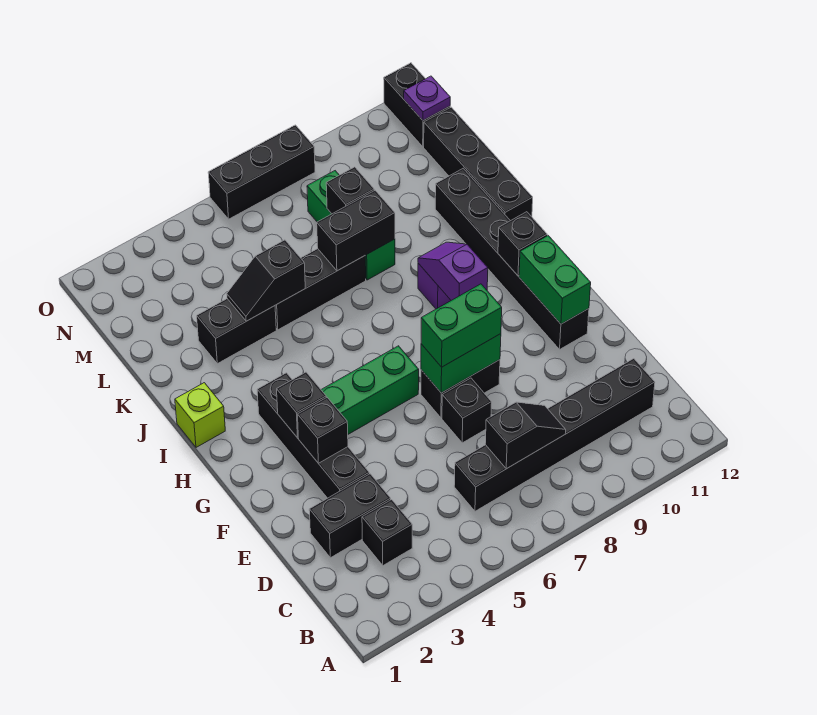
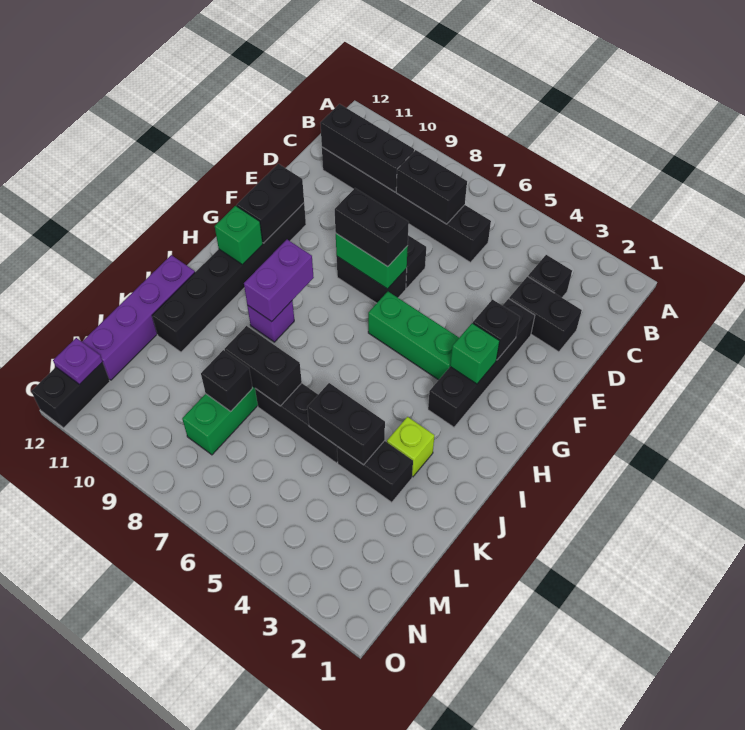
black 1x2 slope [485,402,566,469] -> black 1x2 brick [396,150,467,224]
green 1x2 brick [421,284,502,367] -> black 1x2 brick [335,188,409,267]
green 1x2 brick [519,236,591,324] -> black 1x2 brick [237,164,304,243]
black 1x1 brick [277,372,326,438] -> green 1x1 brick [450,323,499,384]
purple 1x2 slope [418,242,488,300] -> purple 1x2 brick [244,240,314,322]
black 1x1 brick [498,212,547,276] -> green 1x1 brick [215,206,263,265]
lime 1x1 brick [175,383,225,447] -> lime 1x1 brick moved to [387,417,434,477]
black 1x4 brick [424,107,533,221] -> purple 1x4 brick [82,255,195,380]
black 1x2 slope [227,240,305,321] -> black 1x2 brick [307,383,385,465]
black 1x3 brick [208,125,315,219] -> black 1x3 brick moved to [320,104,414,192]

